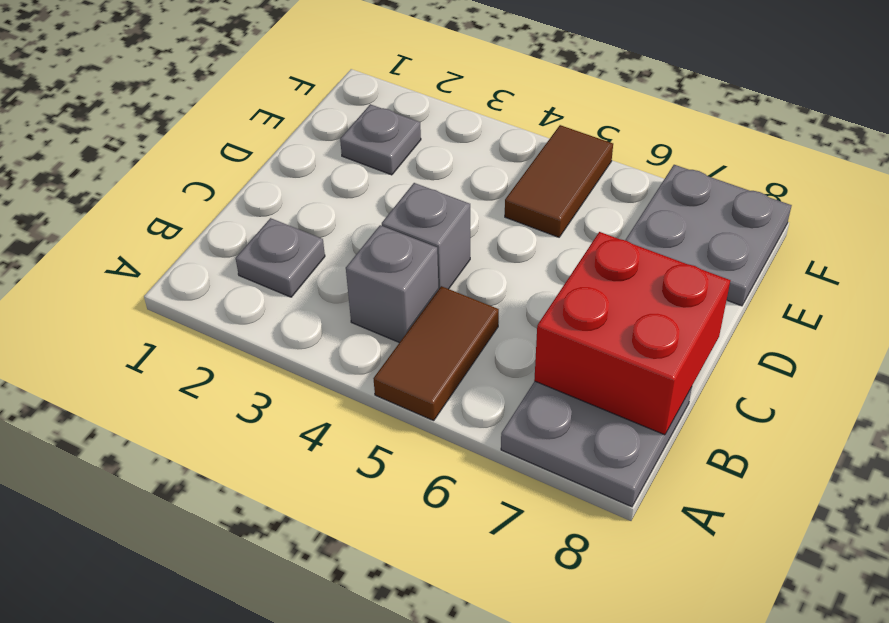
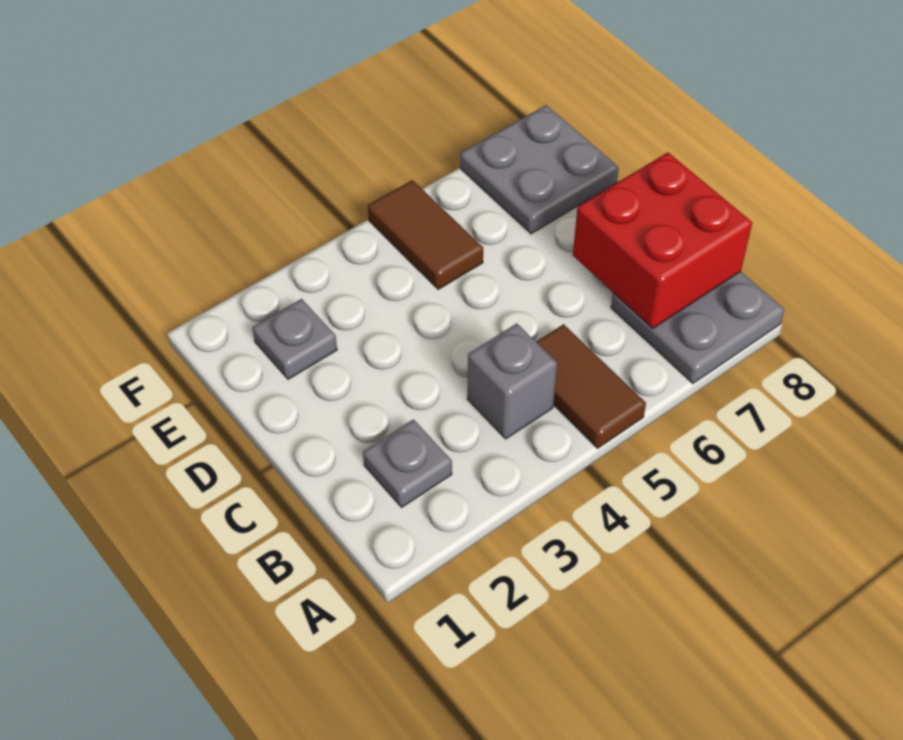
grey 1x1 brick [382,183,470,290] -> none

